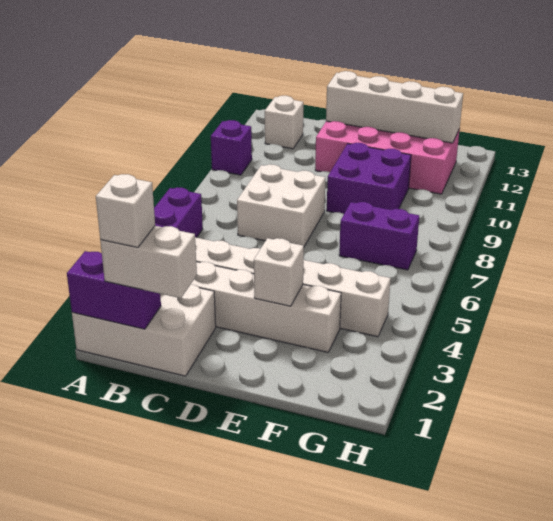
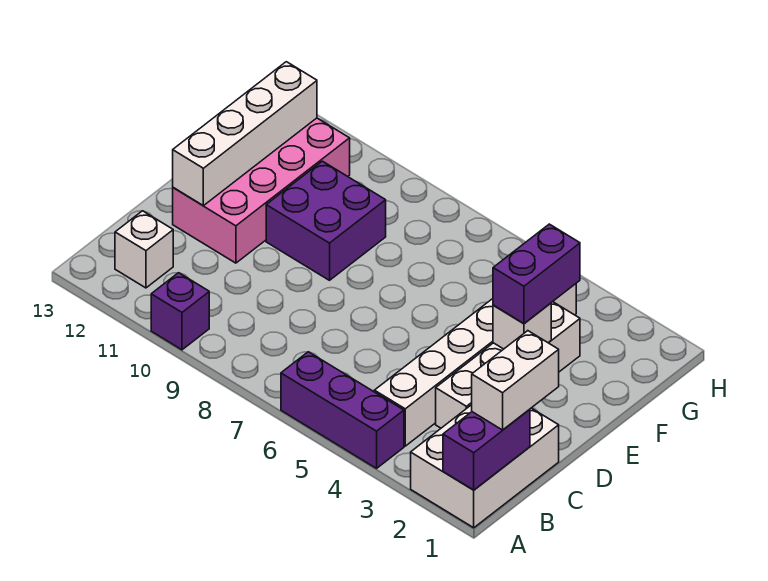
white 1x1 brick [96,174,155,248] -> none
white 2x2 brick [237,164,325,246] -> none
purple 1x2 brick [339,202,419,270] -> purple 1x2 brick moved to [493,224,580,323]

